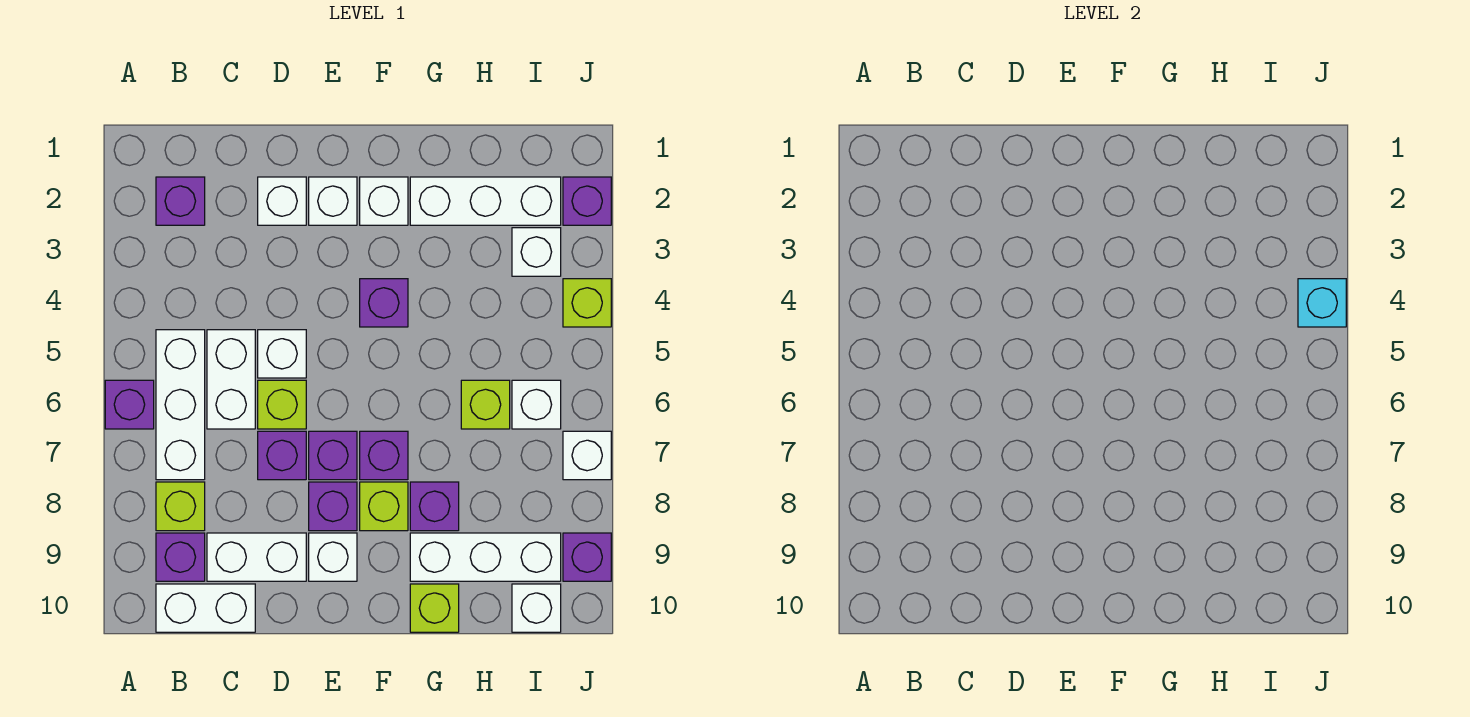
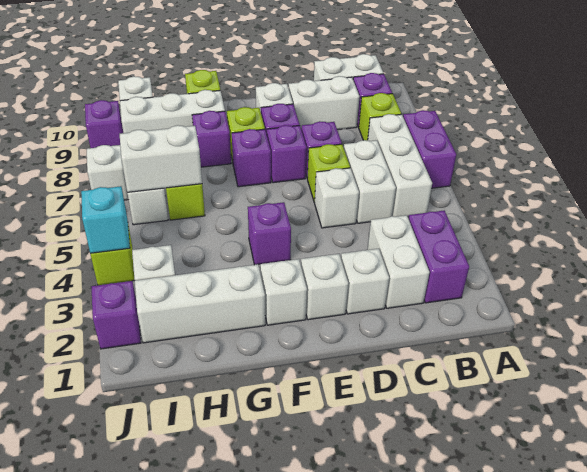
purple 1x1 brick [105,380,154,429] -> purple 1x2 brick [403,110,456,188]
purple 1x1 brick [156,177,205,225] -> purple 1x2 brick [408,211,469,303]
none -> white 1x2 brick [367,215,430,308]
none -> white 1x2 brick [120,125,202,192]

